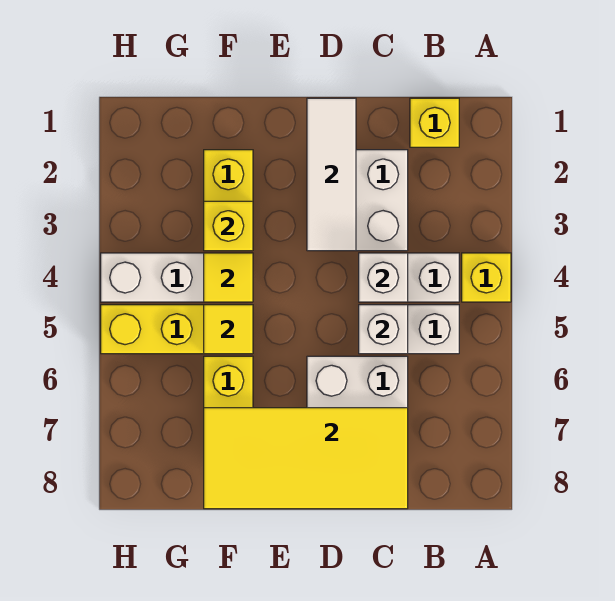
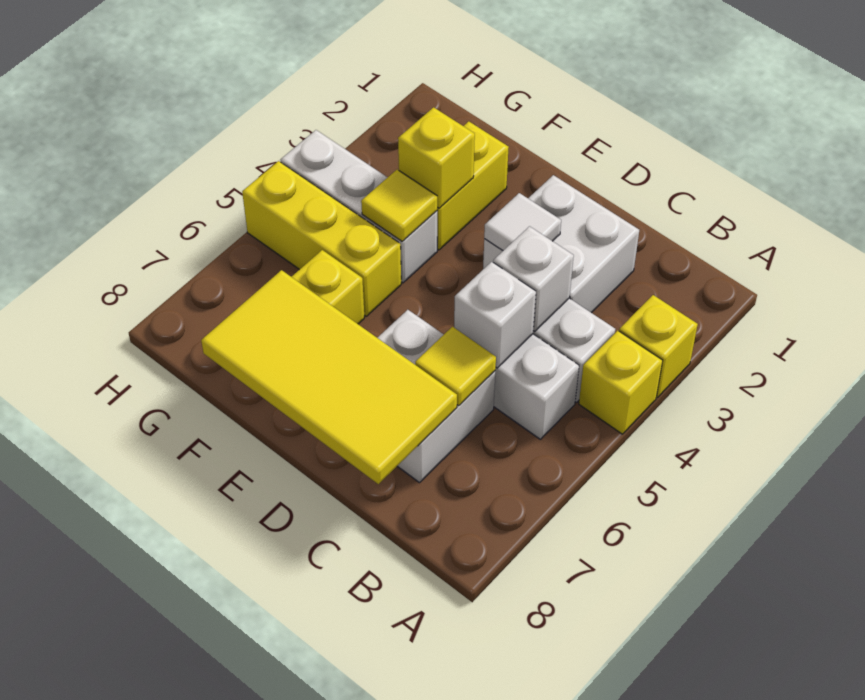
yellow 1x1 brick [410,98,459,147] -> yellow 1x1 brick moved to [619,295,698,397]
white 1x3 tile [307,98,356,251] -> white 1x1 tile [484,193,561,250]
yellow 1x1 tile [204,305,253,354] -> yellow 1x1 tile moved to [415,327,496,405]

